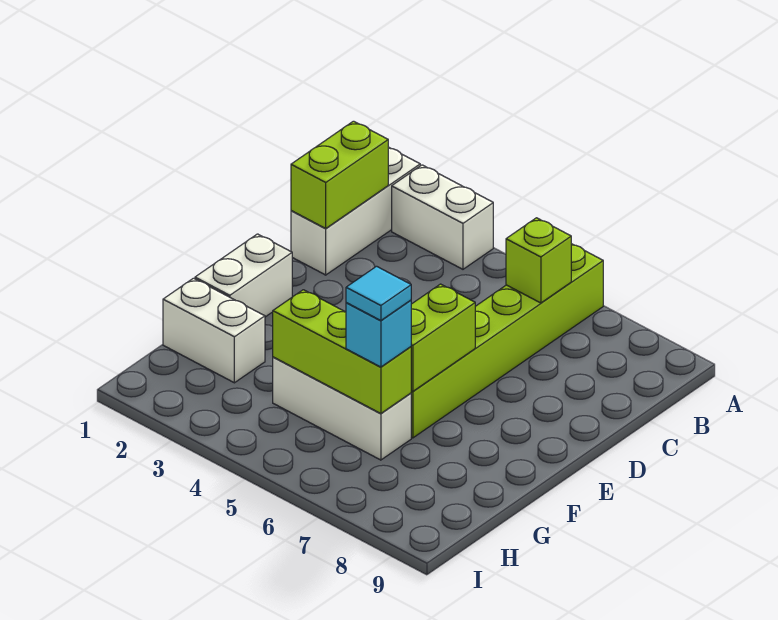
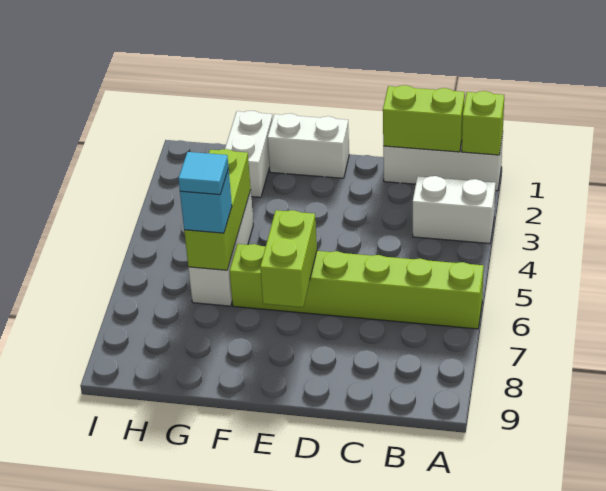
white 1x2 brick [392,165,493,269] -> white 1x2 brick turned to [413,176,496,244]
lime 1x1 brick [506,218,571,303] -> lime 1x1 brick moved to [462,91,504,155]
lime 1x2 brick [411,284,475,391] -> lime 1x2 brick turned to [260,210,317,307]

